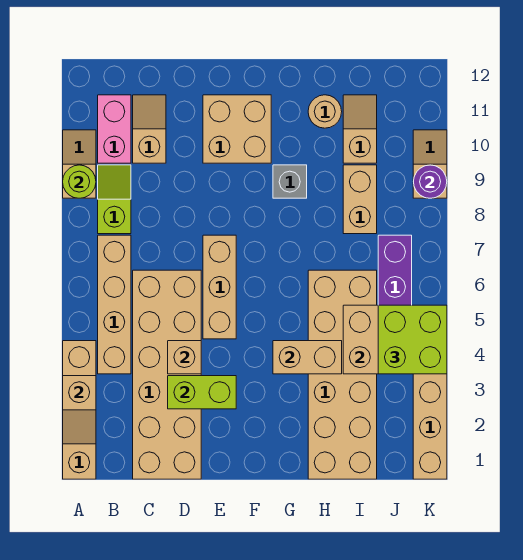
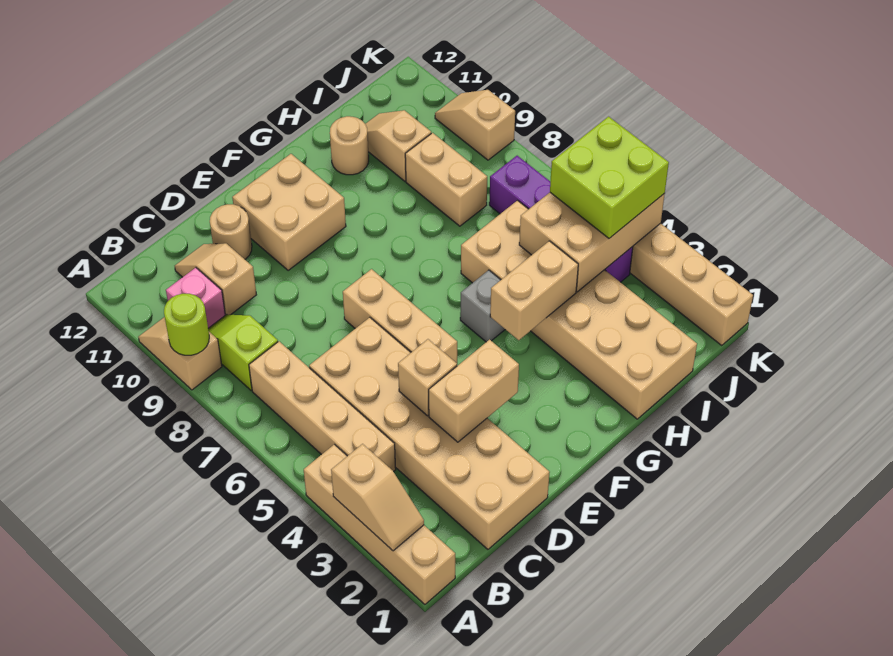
pink 1x2 brick [98,95,131,163] -> pink 1x1 brick [166,268,225,328]
lime 1x2 brick [168,376,236,409] -> tan 1x2 brick [429,340,519,442]
none -> tan 1x1 round brick [210,204,252,259]
grey 1x1 brick [273,165,307,198] -> grey 1x1 brick moved to [460,270,505,342]
purple 1x1 round brick [413,165,447,198] -> none

